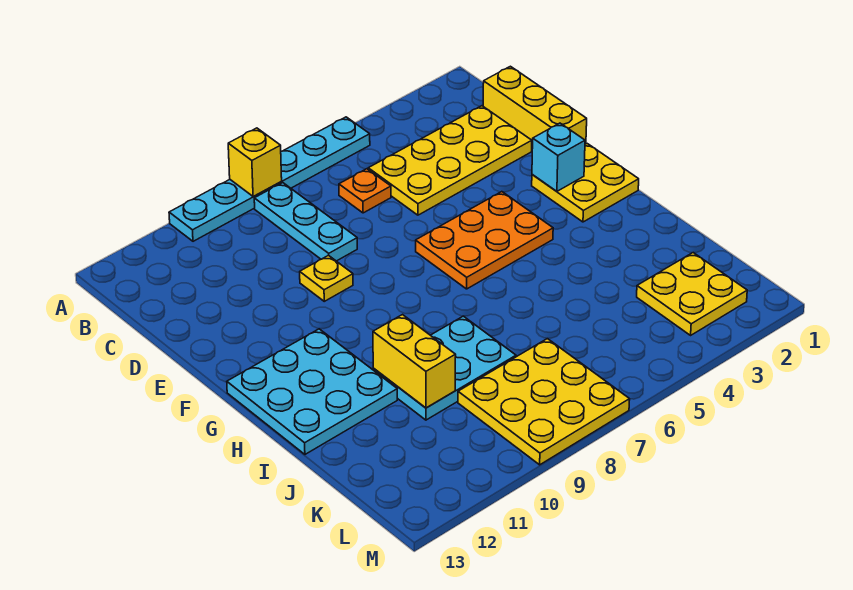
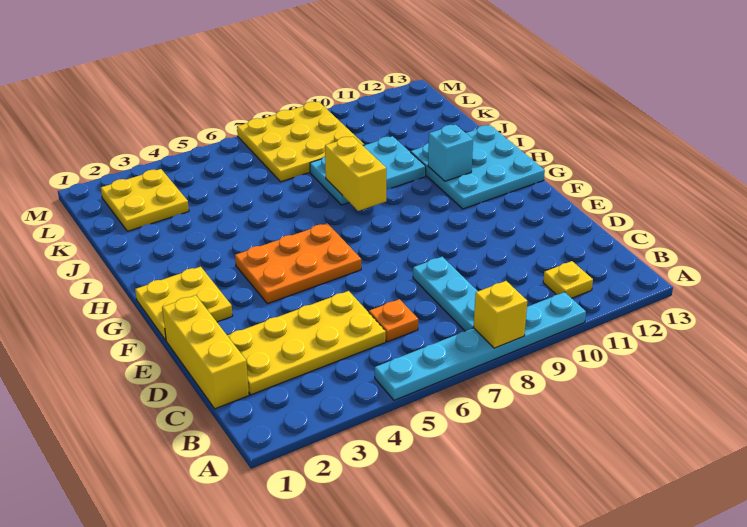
yellow 1x1 plate [300,255,353,301] -> yellow 1x1 plate moved to [543,261,593,298]
cyan 1x1 brick [532,123,585,191] -> cyan 1x1 brick moved to [428,125,473,181]
yellow 1x2 brick [373,315,456,408] -> yellow 1x2 brick moved to [325,136,386,211]

